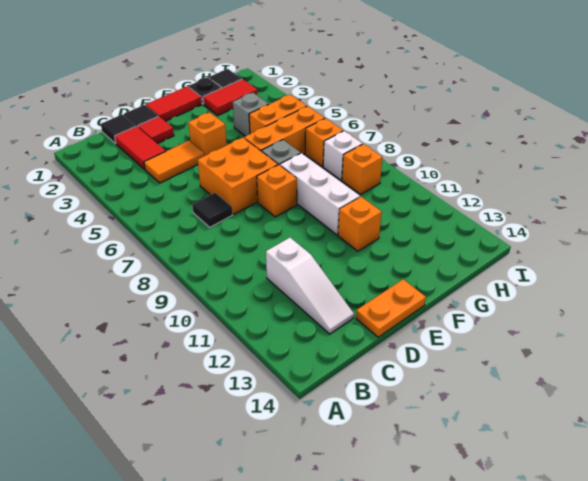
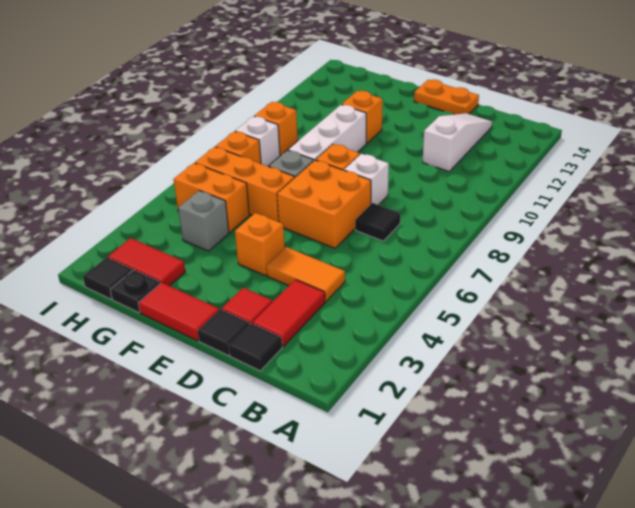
none -> white 1x1 brick [344,154,389,205]

